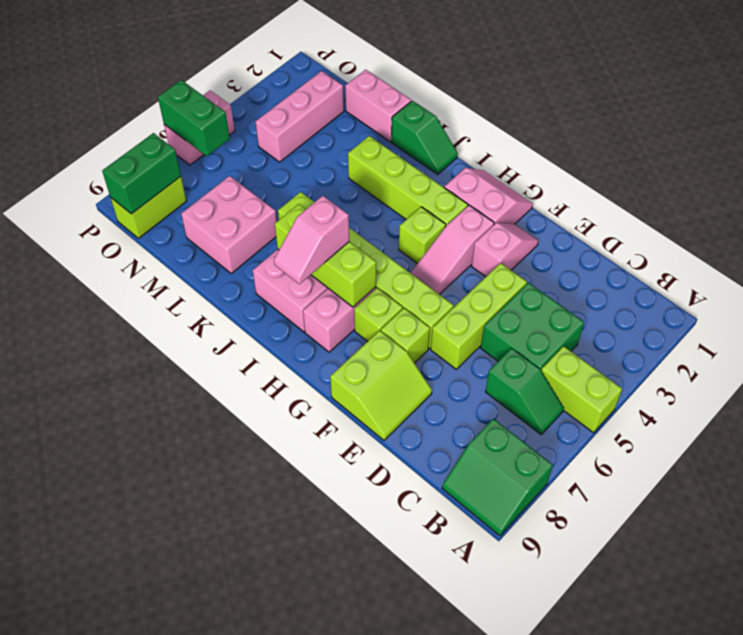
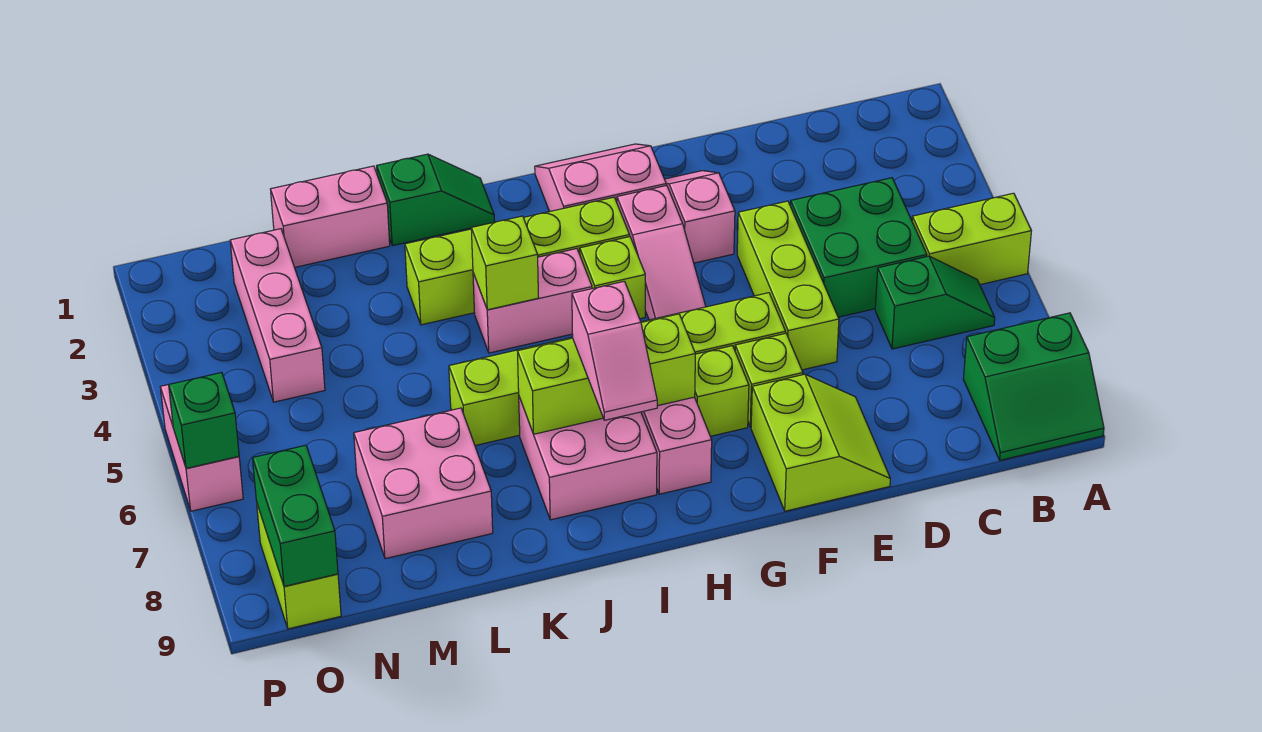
none -> pink 1x2 brick [473,249,592,353]
none -> lime 1x1 brick [471,216,538,310]
green 1x2 brick [158,80,230,156] -> green 1x1 brick [169,373,239,468]

